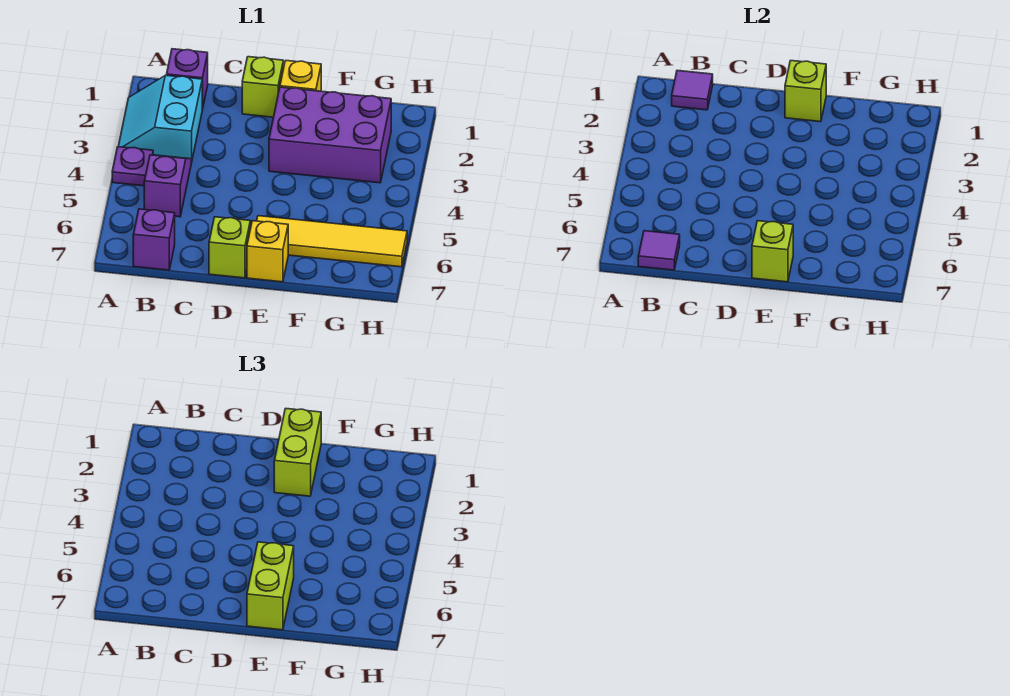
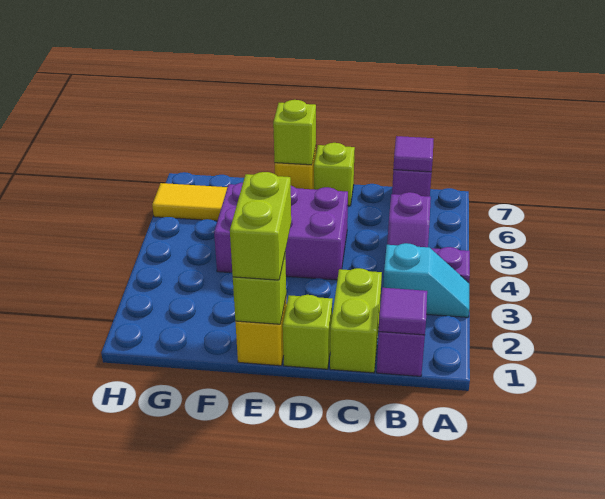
cyan 2x2 slope [118,75,202,163] -> cyan 1x2 slope [383,243,469,317]
purple 2x3 brick [269,87,391,183] -> purple 2x3 brick moved to [214,183,348,280]
lime 1x2 brick [247,542,294,630] -> lime 1x2 brick moved to [330,268,382,373]

